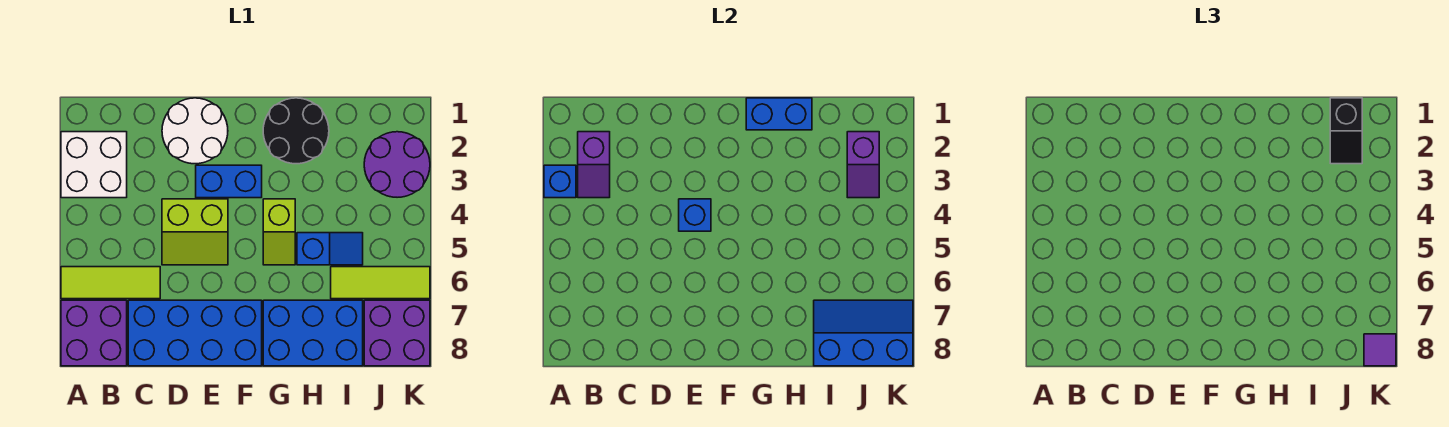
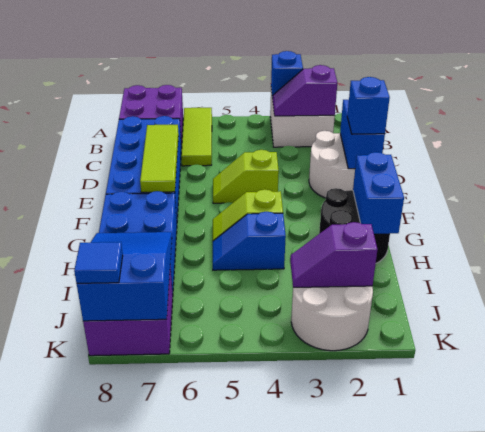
lime 2x2 slope [162,199,228,265] -> lime 1x2 slope [213,150,279,203]
blue 1x2 brick [196,165,262,198] -> blue 1x2 brick moved to [340,100,385,169]
blue 1x1 brick [679,199,711,231] -> blue 1x1 brick moved to [347,77,390,134]
blue 1x2 slope [297,233,363,265] -> blue 1x2 slope turned to [213,212,286,270]
lime 1x3 tile [331,267,430,299] -> lime 1x3 tile moved to [140,125,179,192]
blue 2x3 slope [814,300,913,366] -> blue 2x3 slope turned to [77,232,172,321]
black 1x2 slope [1330,98,1362,164] -> none
purple 2x2 round brick [364,132,430,197] -> white 2x2 round brick [291,286,373,351]
purple 1x1 tile [1364,334,1396,366] -> blue 1x1 tile [74,242,123,283]

